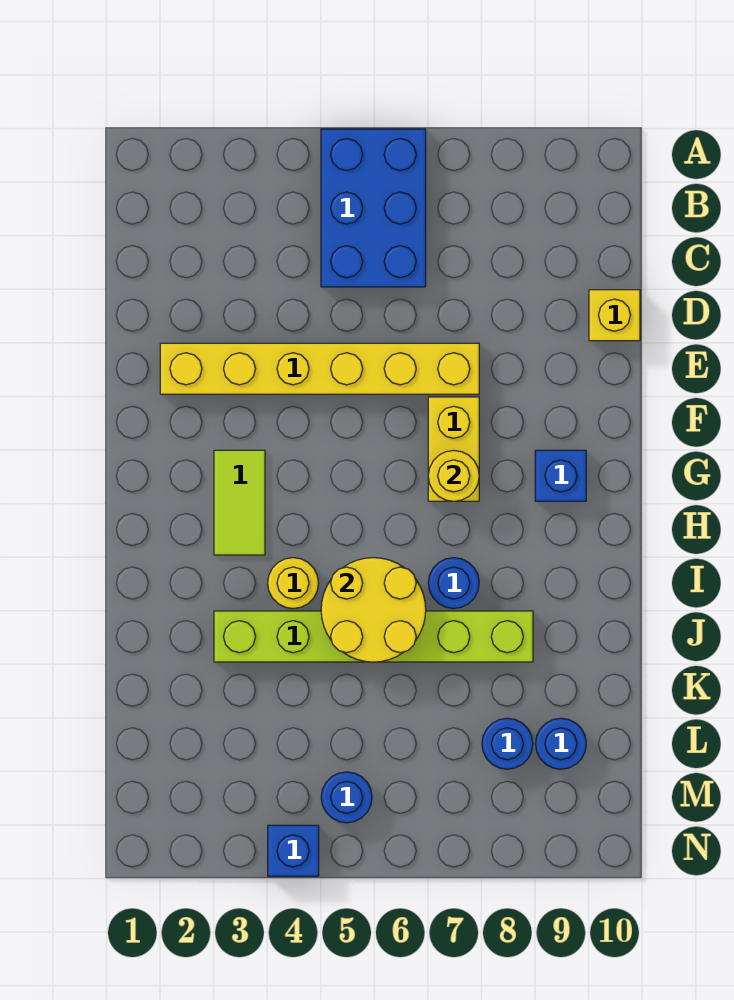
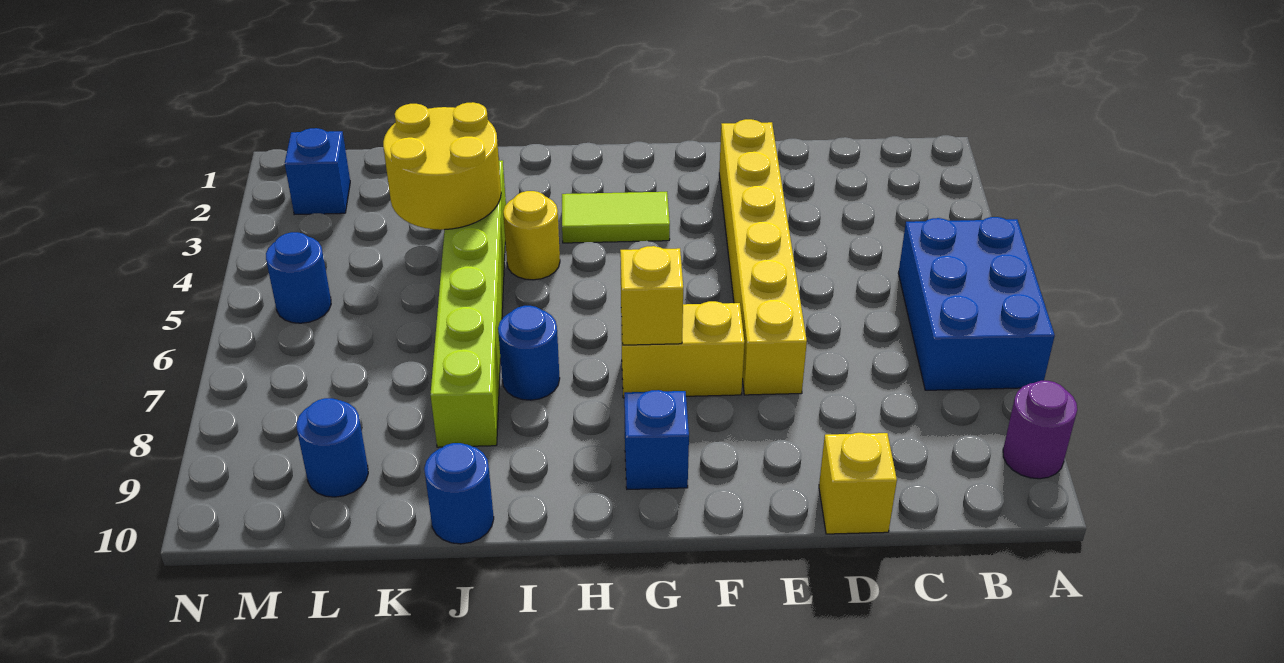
blue 2x3 brick [321,129,426,287] -> blue 2x3 brick turned to [898,217,1055,390]
none -> purple 1x1 round brick [1003,381,1077,479]
yellow 1x1 round brick [428,450,479,501] -> yellow 1x1 brick [620,246,683,345]
yellow 2x2 round brick [321,558,426,662] -> yellow 2x2 round brick moved to [383,102,501,230]
blue 1x1 round brick [482,718,533,769] -> blue 1x1 round brick moved to [424,443,494,544]
blue 1x1 brick [268,825,319,876] -> blue 1x1 brick moved to [285,128,350,215]

